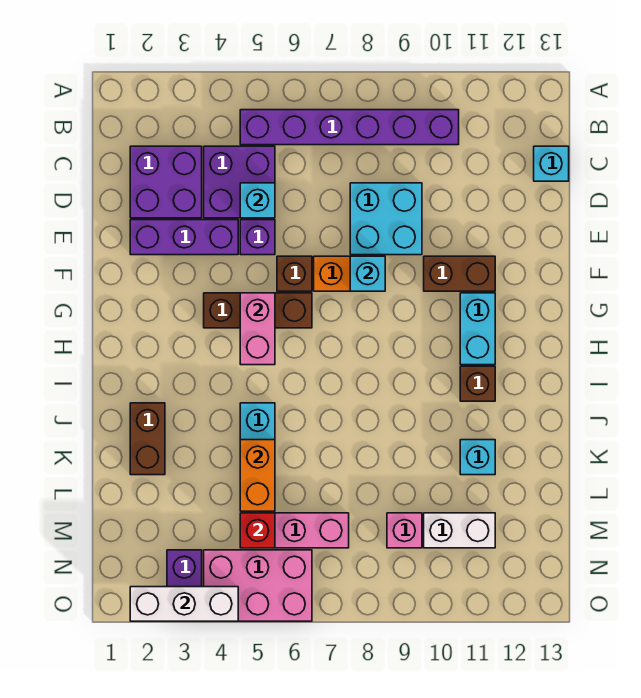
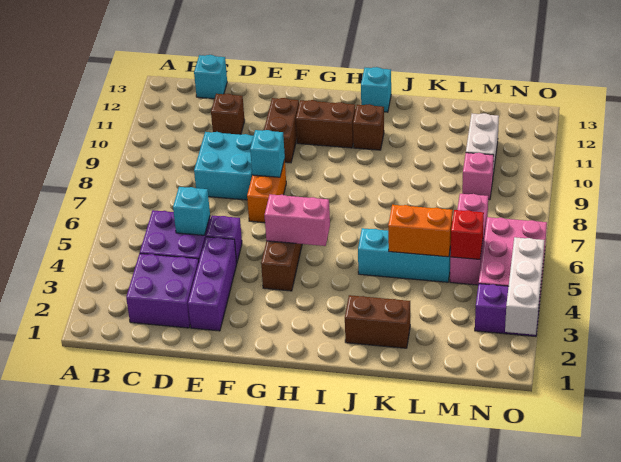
purple 1x6 brick [240,110,459,145] -> none
brown 1x1 brick [277,256,312,291] -> brown 1x1 brick moved to [211,94,245,135]
cyan 1x2 brick [460,293,495,365] -> brown 1x2 brick [296,100,356,148]
cyan 1x1 brick [460,440,495,475] -> cyan 1x1 brick moved to [361,67,391,112]

